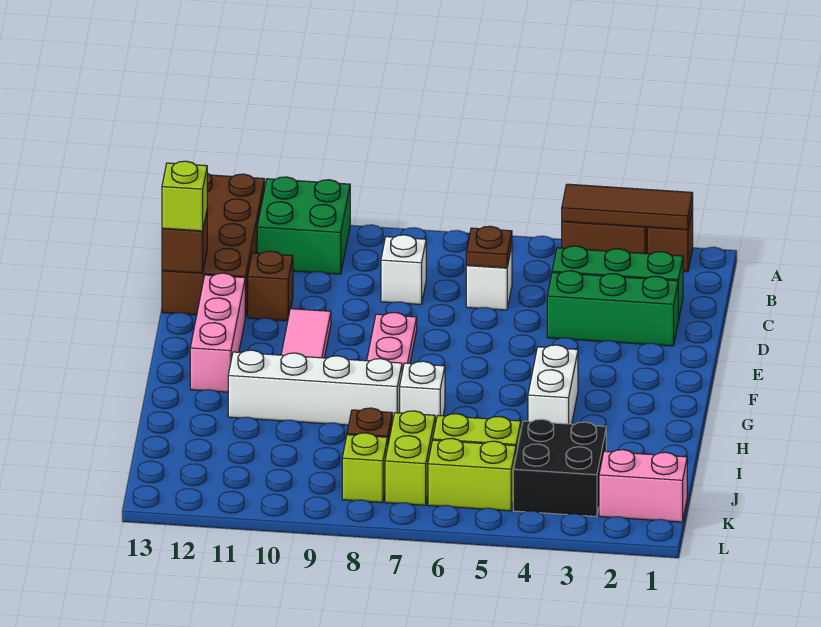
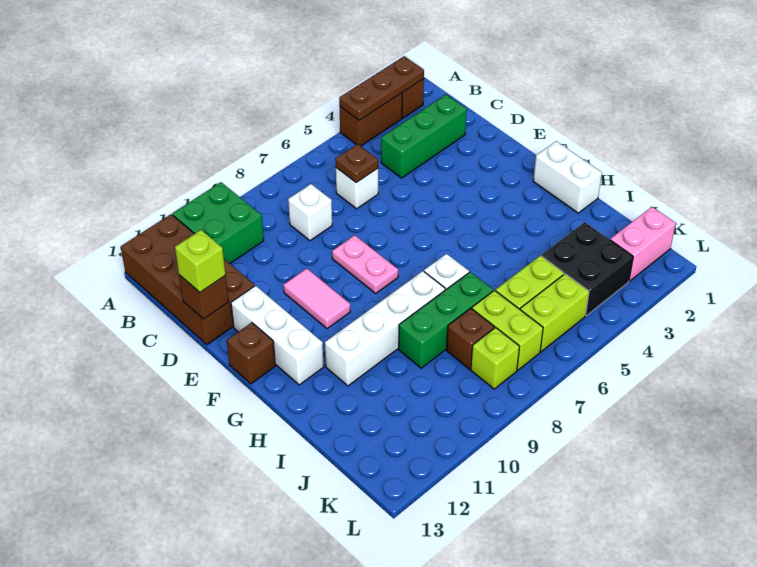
brown 1x3 tile [562,184,693,230] -> brown 1x3 plate [339,56,424,120]
green 1x3 brick [547,271,678,346] -> green 1x3 brick moved to [399,272,493,368]
brown 1x1 brick [248,251,293,321] -> brown 1x1 brick moved to [227,323,275,384]
pink 1x3 brick [190,273,245,392] -> white 1x3 brick [231,286,324,385]
white 1x2 brick [528,345,578,424] -> white 1x2 brick moved to [533,141,602,213]

